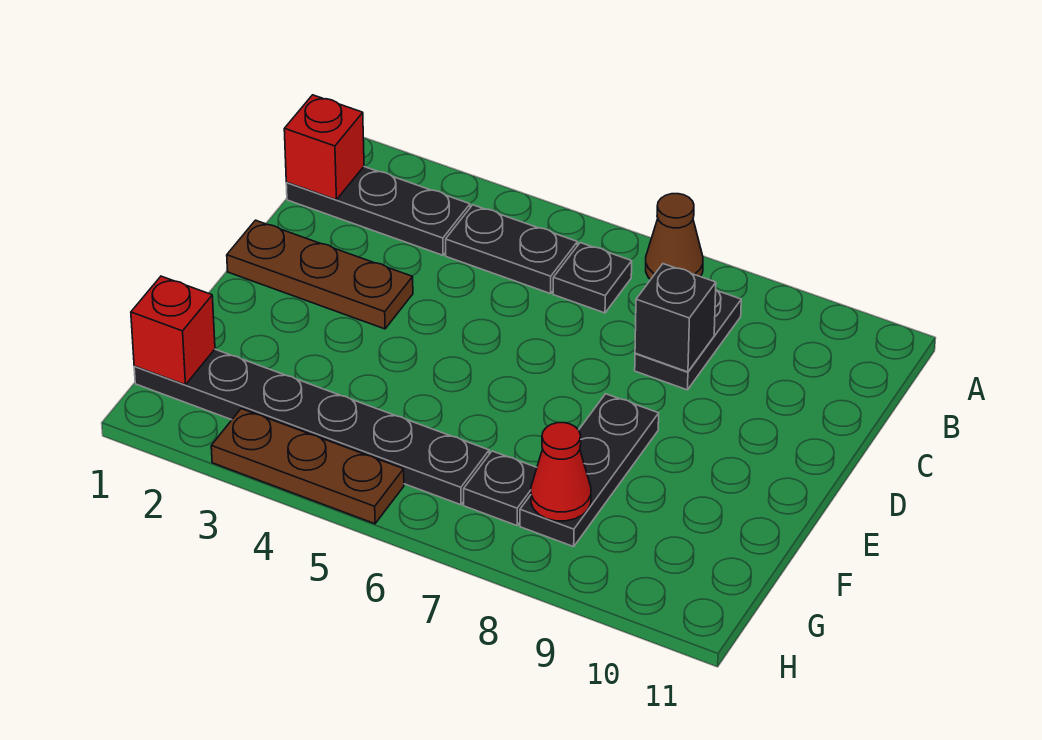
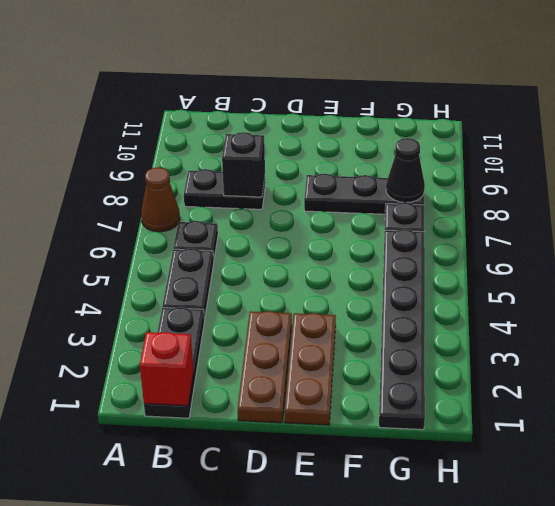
red 1x1 brick [131,276,215,385] -> none
red 1x1 cone [531,423,591,521] -> black 1x1 cone [386,138,425,203]
brown 1x3 plate [211,409,404,524] -> brown 1x3 plate moved to [285,313,336,425]

